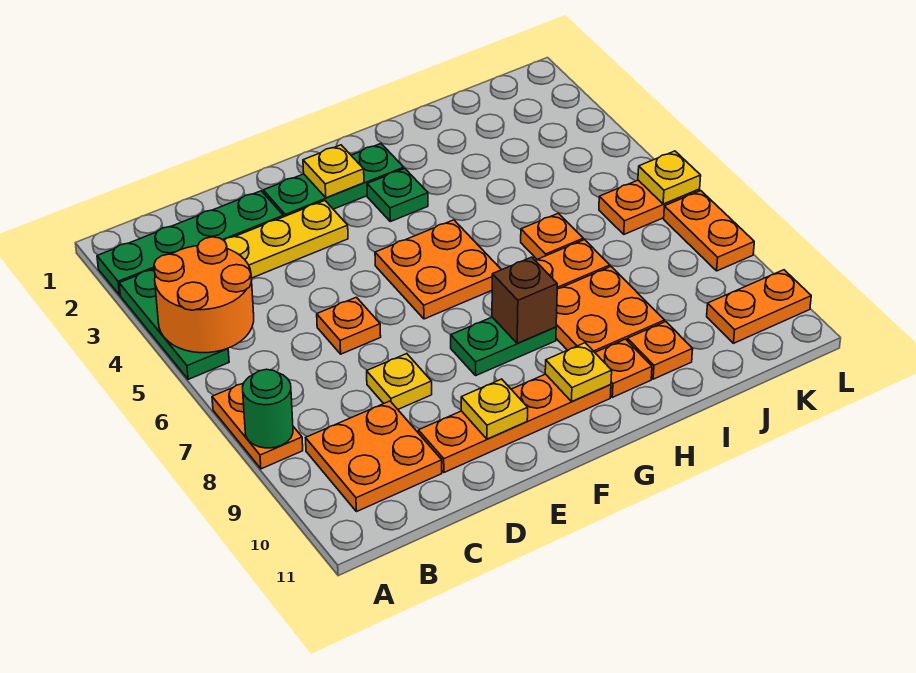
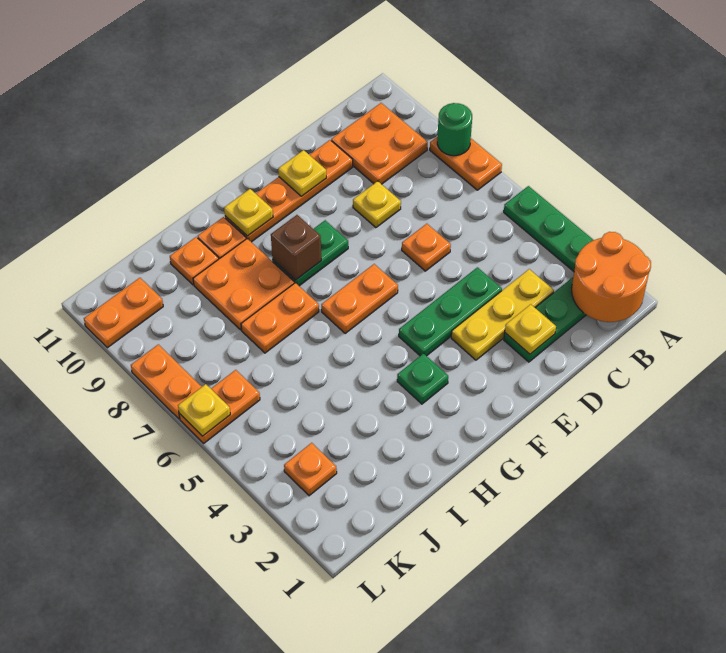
orange 2x2 round brick [154,237,254,353] -> orange 2x2 round brick moved to [572,232,651,322]
green 1x3 plate [263,144,404,217] -> green 1x3 plate moved to [399,267,502,356]
yellow 1x1 plate [303,145,364,198] -> yellow 1x1 plate moved to [505,304,556,354]
orange 2x2 plate [375,220,501,319] -> orange 1x2 plate [321,264,398,334]
orange 1x1 plate [521,213,583,259] -> orange 1x1 plate moved to [284,443,337,496]

